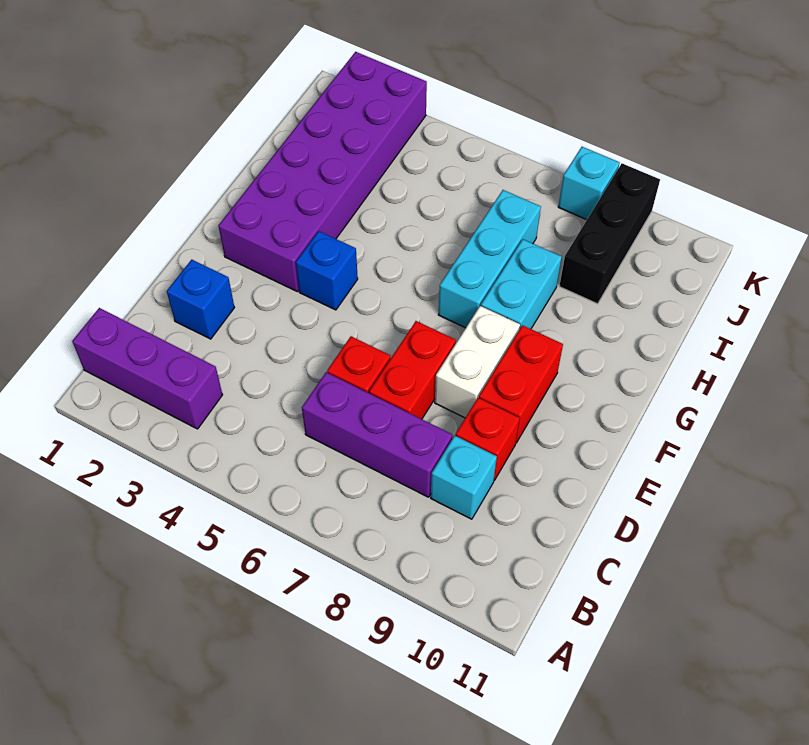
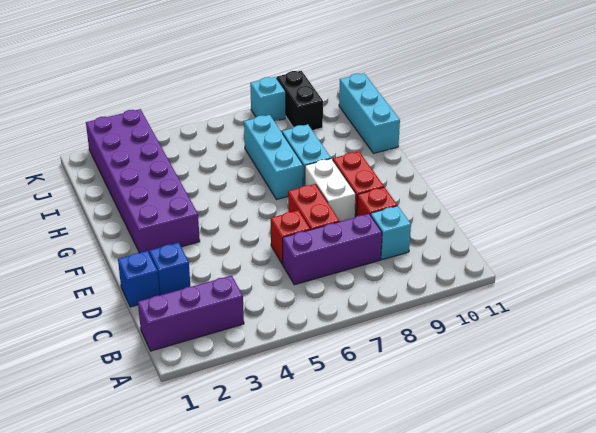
blue 1x1 brick [296,231,358,310] -> blue 1x1 brick moved to [118,251,160,307]
none -> cyan 1x3 brick [339,73,400,153]
black 1x3 brick [559,164,660,304] -> black 1x2 brick [277,71,323,130]

